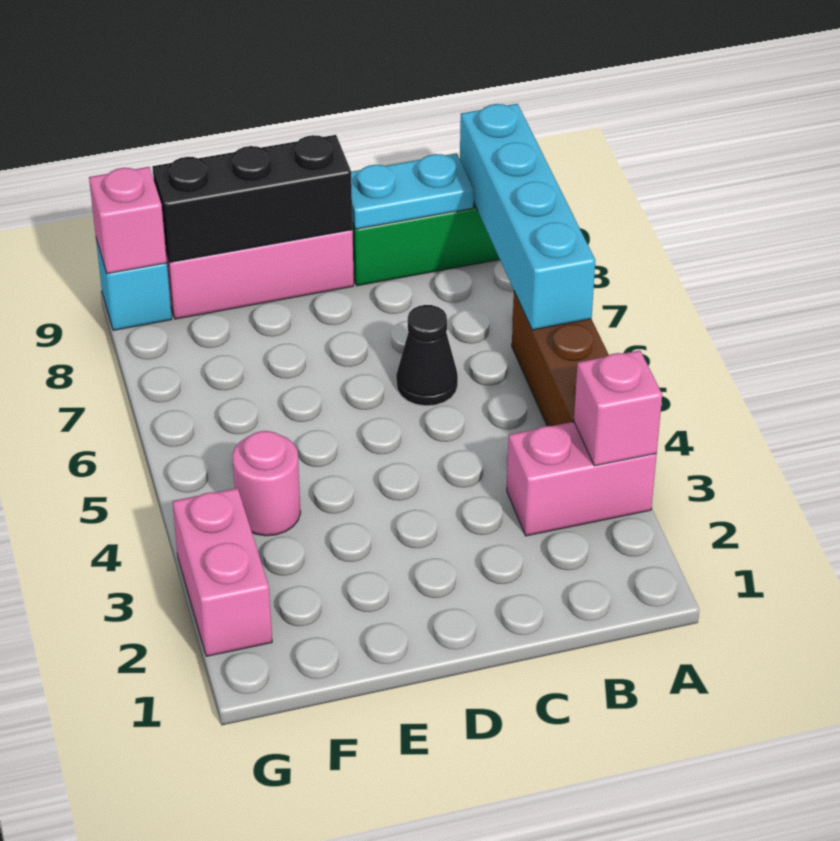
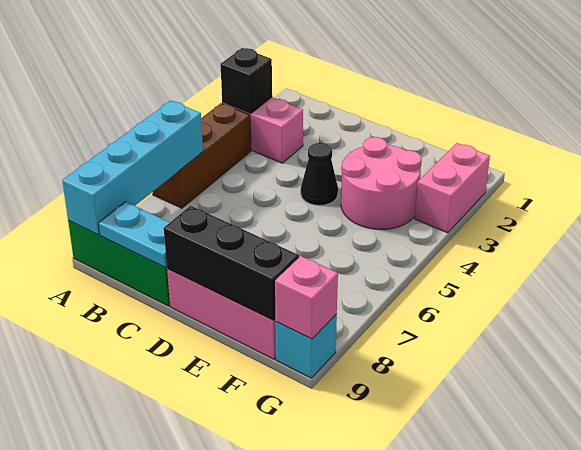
pink 1x1 brick [574,350,662,466] -> black 1x1 brick [221,48,272,114]
black 1x1 cone [396,305,458,406] -> black 1x1 cone moved to [301,143,338,206]
pink 1x1 round brick [232,431,301,536] -> pink 2x2 round brick [341,137,422,229]

